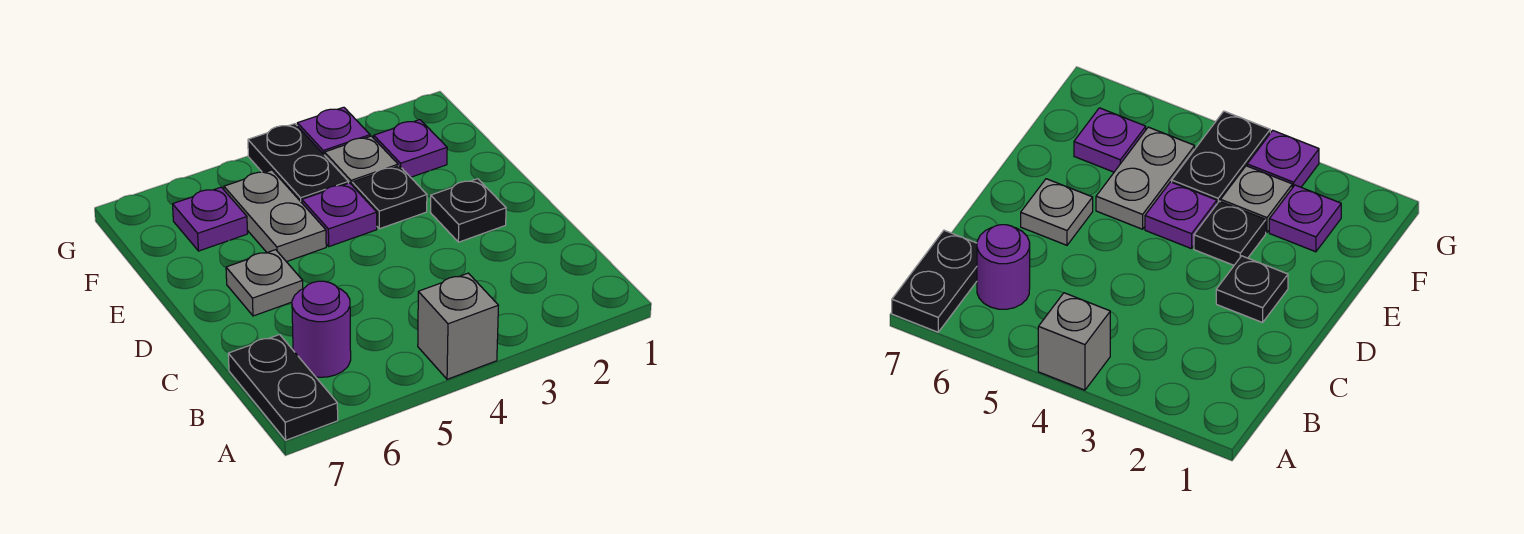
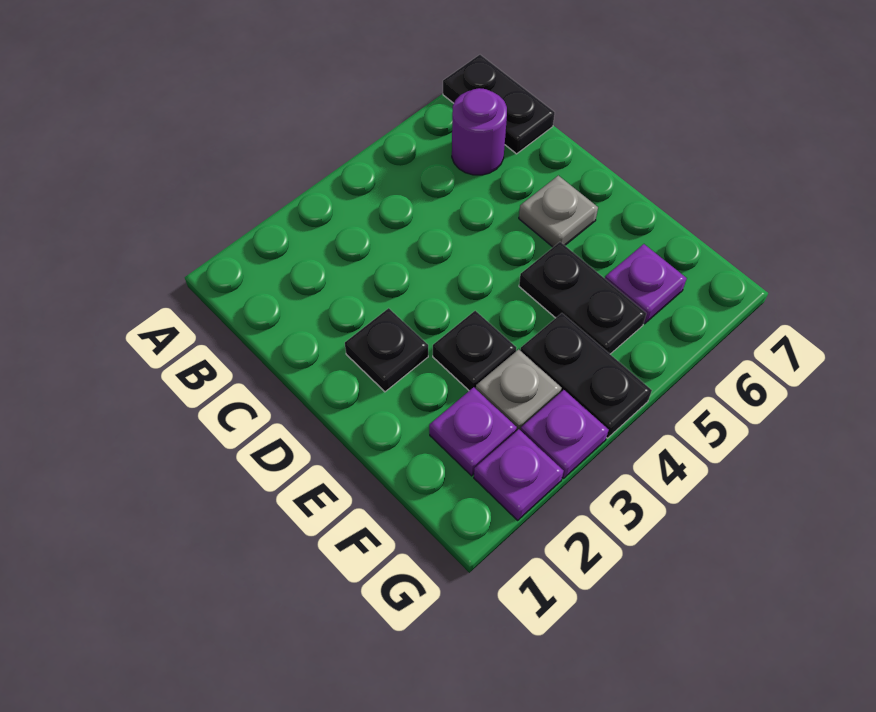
grey 1x1 brick [418,273,498,379] -> none
purple 1x1 plate [302,183,377,246] -> purple 1x1 plate moved to [474,429,564,520]
grey 1x2 plate [224,170,326,262] -> black 1x2 plate [519,242,646,354]

